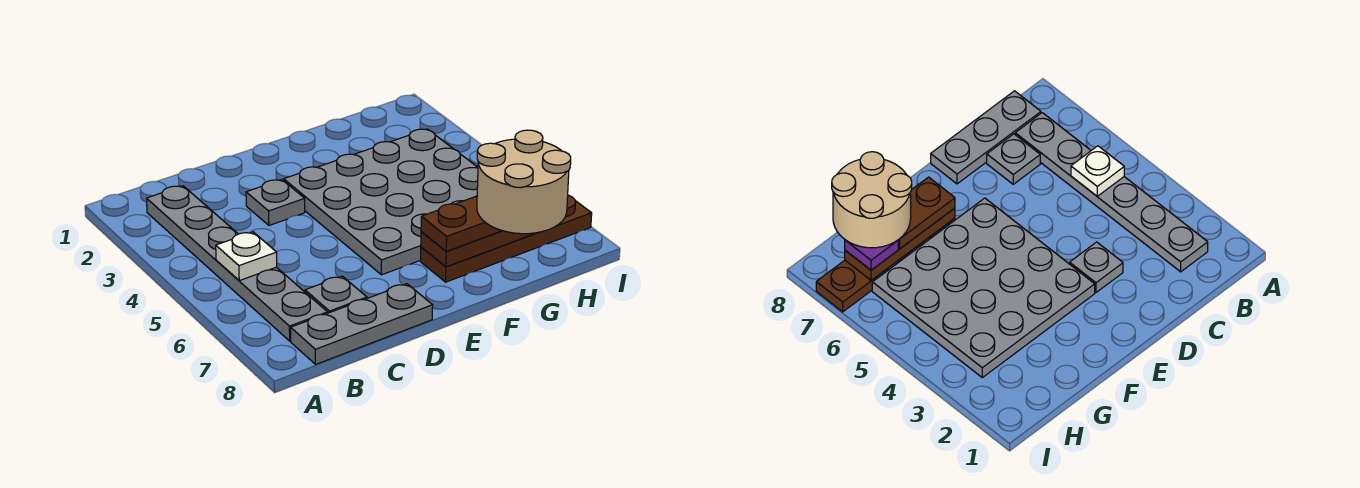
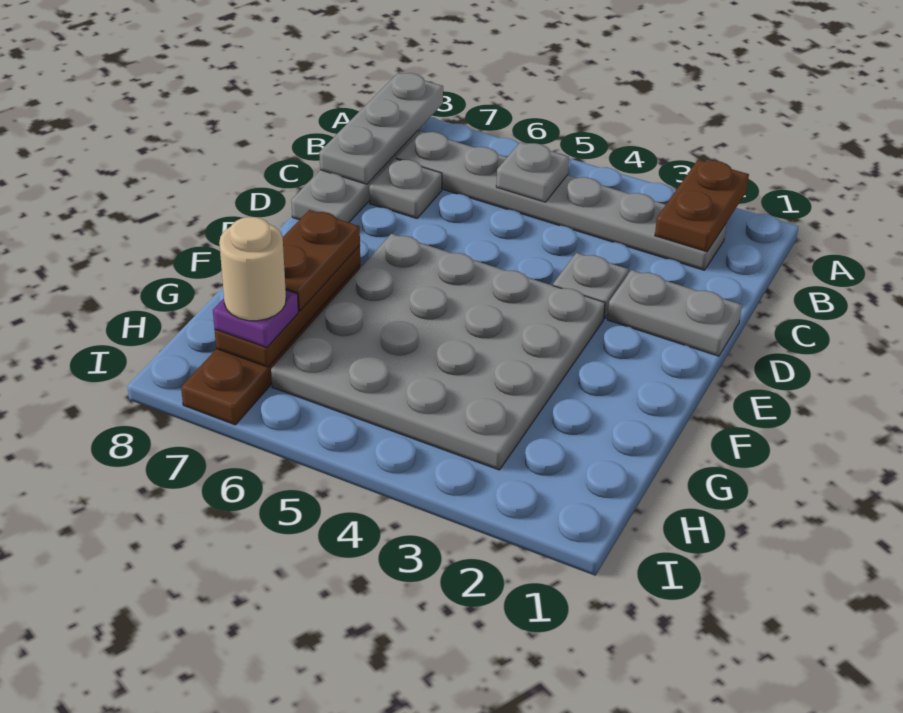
none -> brown 1x2 plate [655,160,749,252]
none -> grey 1x3 plate [319,73,443,184]
white 1x1 plate [216,232,277,281] -> grey 1x1 plate [496,142,569,202]
none -> grey 1x2 plate [607,270,742,356]
tan 2x2 round brick [477,130,571,234] -> tan 1x1 round brick [219,217,286,321]

